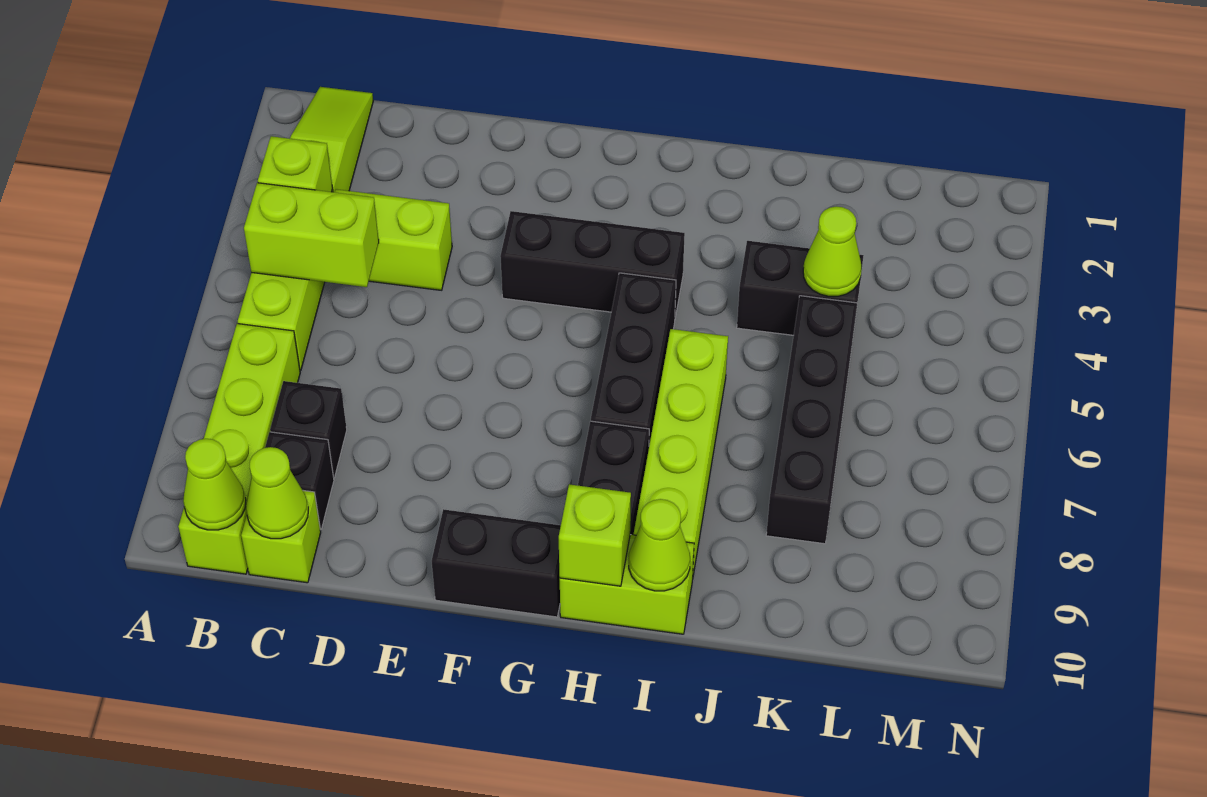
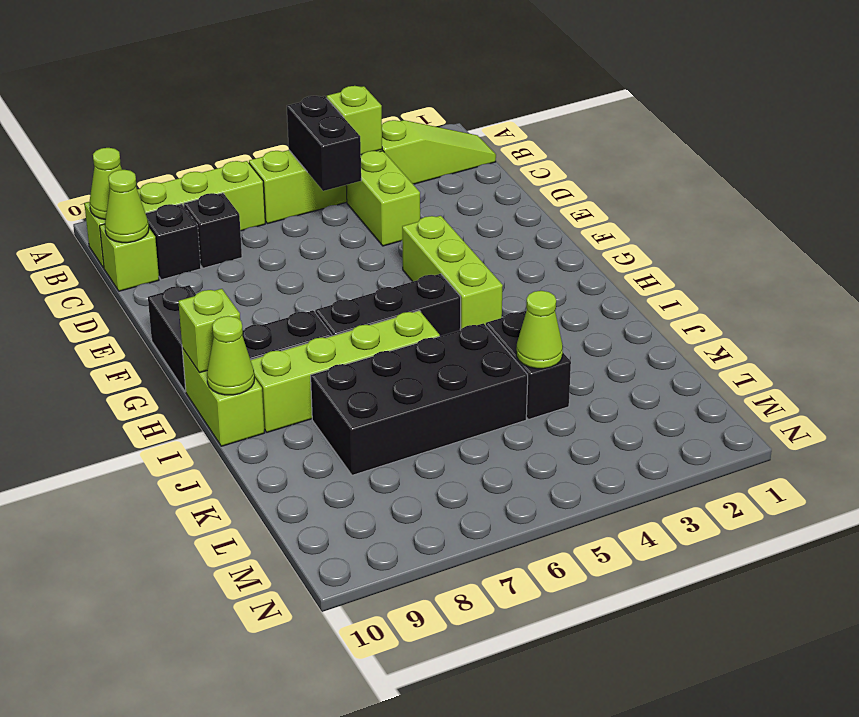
lime 1x2 brick [244,183,379,287] -> black 1x2 brick [287,96,361,191]
black 1x3 brick [500,211,685,318] -> lime 1x3 brick [402,216,503,330]
black 1x4 brick [766,296,857,544] -> black 2x4 brick [311,323,528,475]

